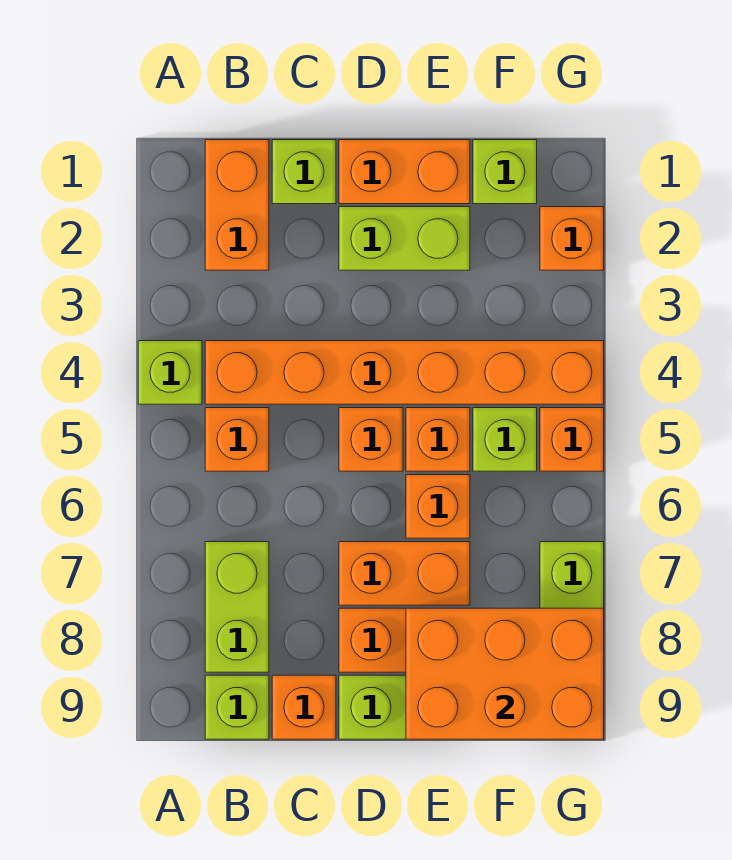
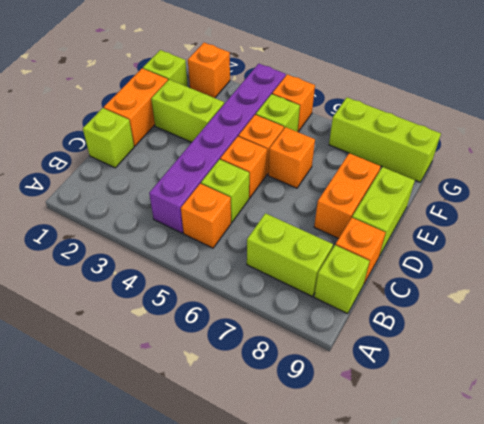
lime 1x1 brick [138,341,202,404] -> lime 1x1 brick moved to [201,159,249,222]
orange 1x2 brick [205,140,269,270] -> none
orange 1x6 brick [205,341,604,404] -> purple 1x6 brick [149,64,286,233]
lime 1x2 brick [339,207,470,270] -> lime 1x2 brick turned to [151,80,224,142]
orange 1x2 brick [339,542,470,605] -> none
orange 2x3 brick [406,608,604,739] -> none

